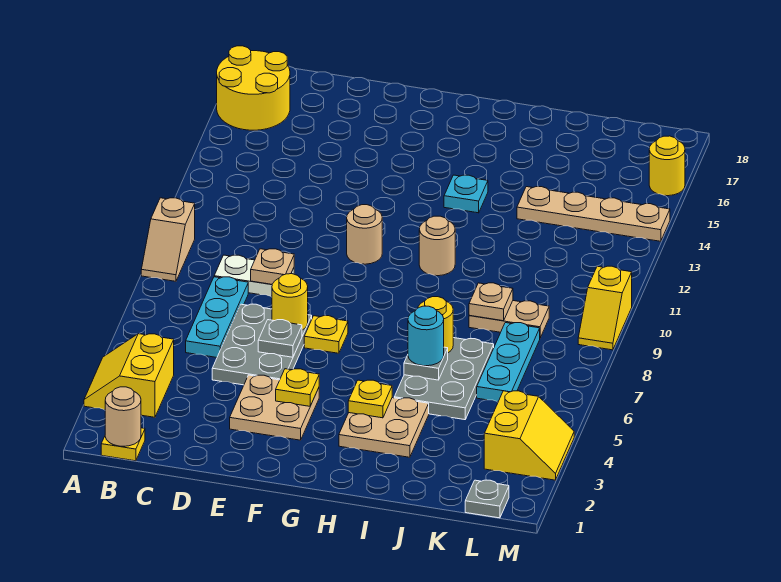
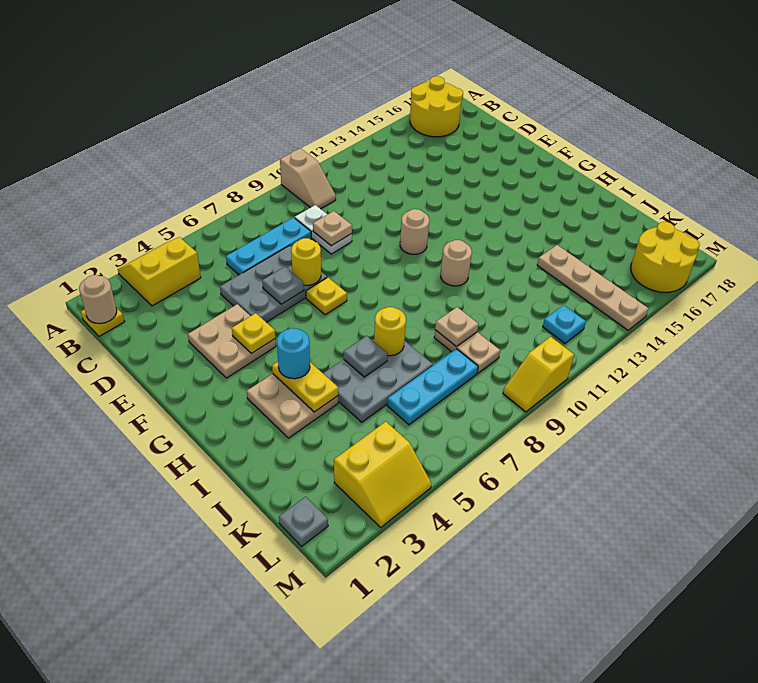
tan 1x2 slope [141,198,195,281] -> tan 1x2 slope turned to [280,148,336,209]
yellow 1x1 plate [348,380,392,418] -> yellow 1x2 plate [272,362,338,412]
cyan 1x1 plate [444,175,488,213] -> cyan 1x1 plate moved to [543,305,586,343]
cyan 1x1 round brick [408,306,444,366] -> cyan 1x1 round brick moved to [277,328,310,379]
yellow 1x1 round brick [649,136,685,196] -> yellow 2x2 round brick [631,222,700,292]

